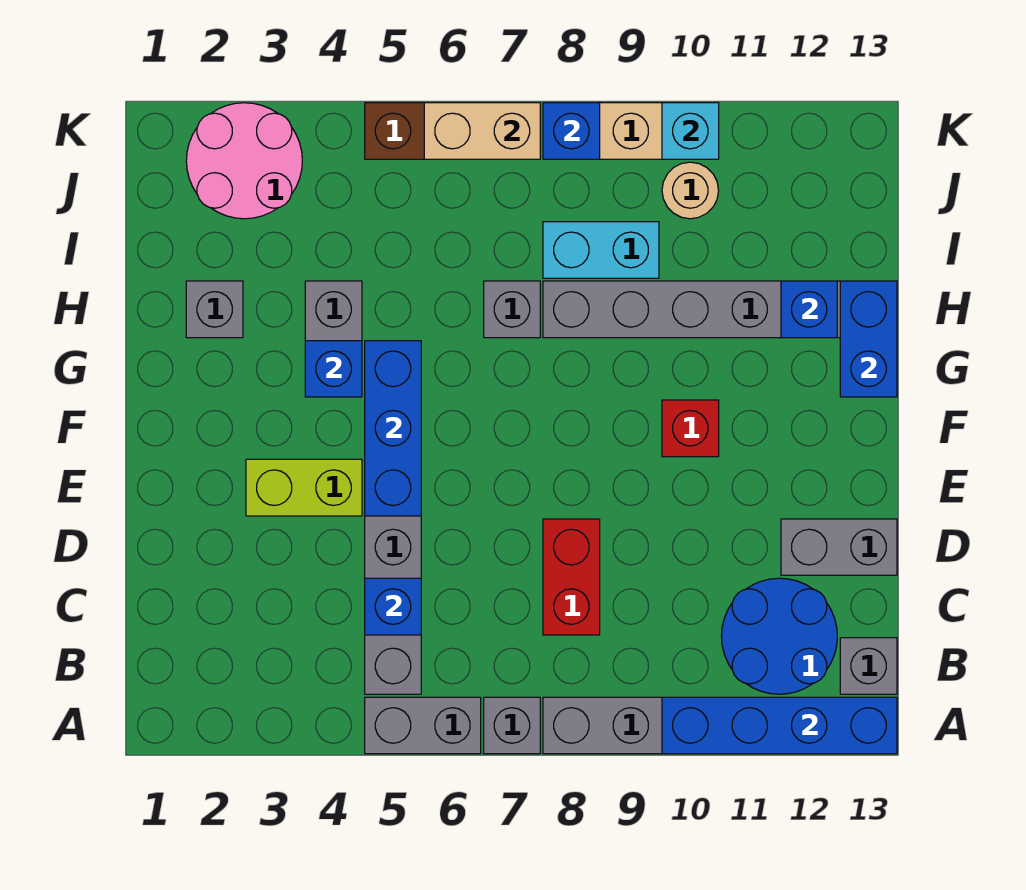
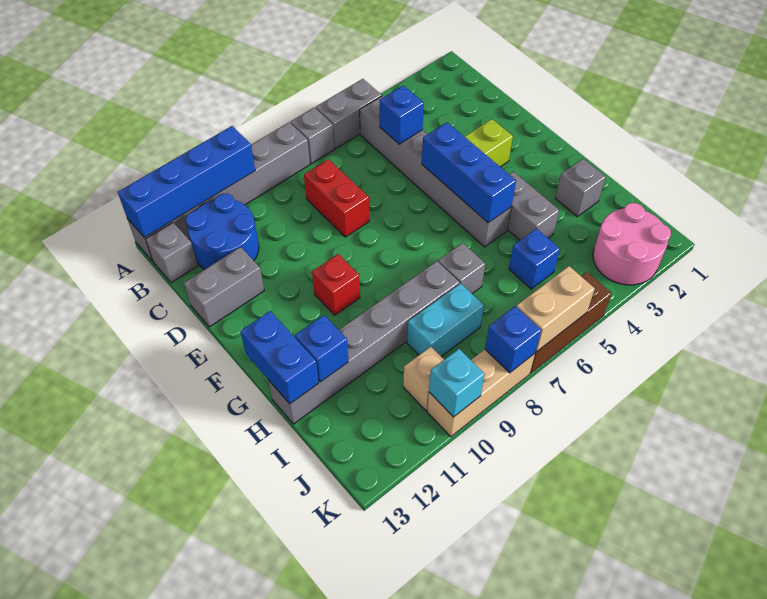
blue 1x1 brick [305,341,362,397] -> blue 1x1 brick moved to [509,228,560,289]
tan 1x1 round brick [662,162,719,219] -> tan 1x1 brick [403,347,444,411]

